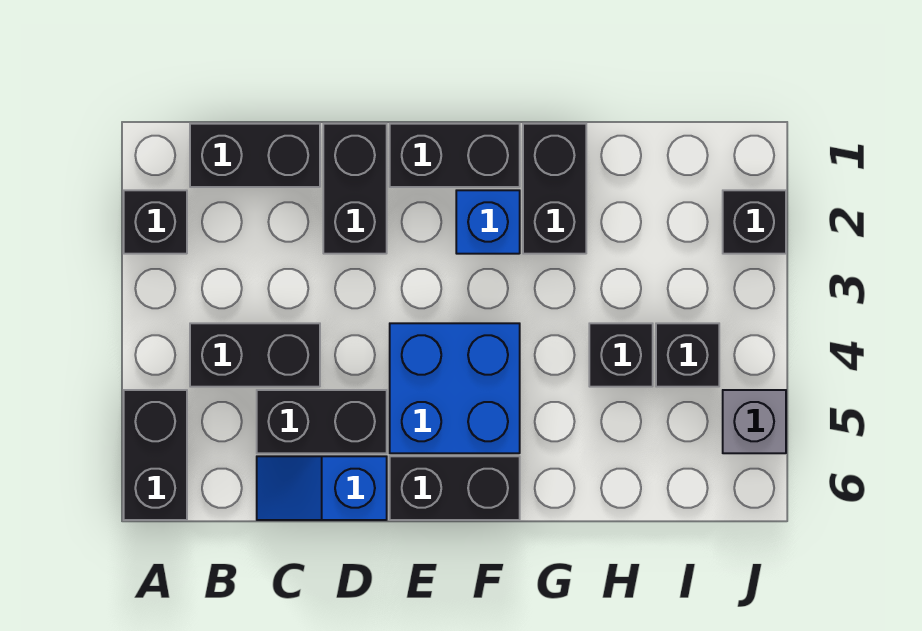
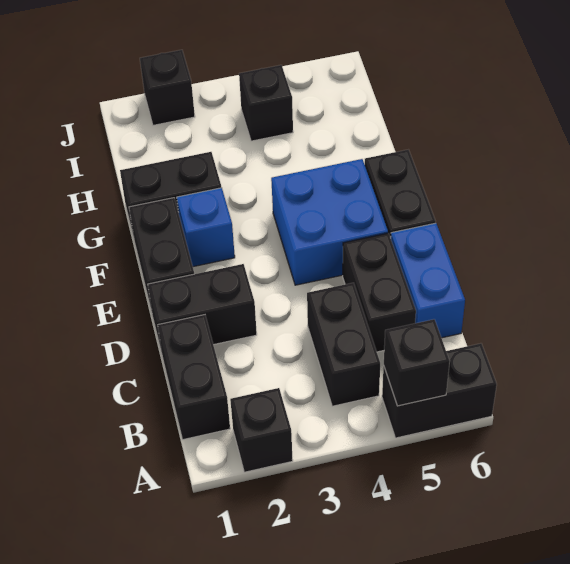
blue 1x2 slope [257,456,387,520] -> blue 1x2 brick [391,223,465,338]
black 1x1 brick [589,323,653,387] -> black 1x1 brick moved to [384,319,450,406]
grey 1x1 brick [723,390,786,453] -> none

